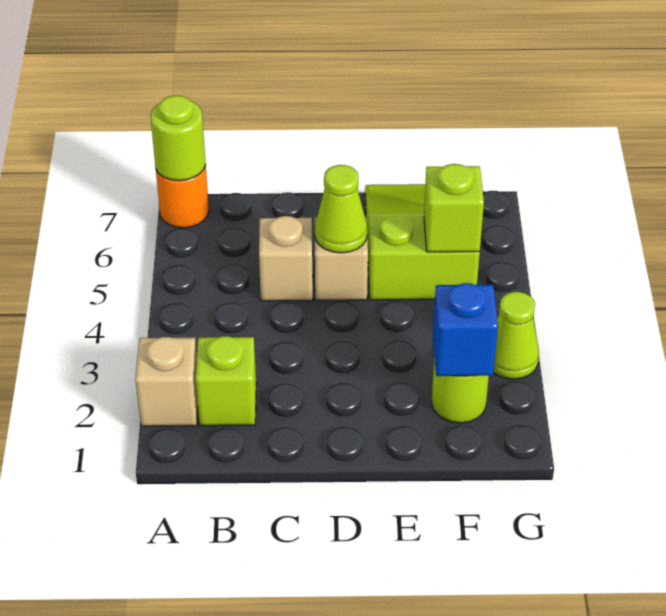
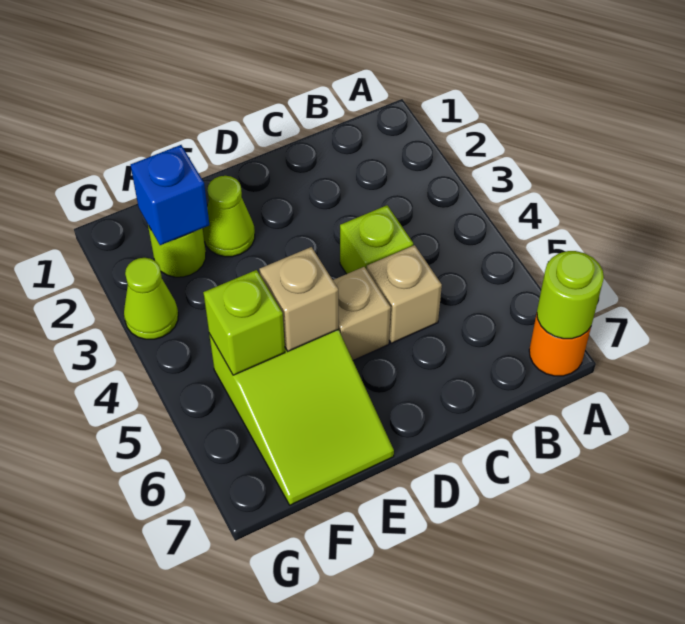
tan 1x1 brick [135,337,198,426] -> tan 1x1 brick moved to [259,247,338,351]
lime 1x1 brick [196,336,256,426] -> lime 1x1 brick moved to [340,205,413,274]
lime 1x1 cone [315,165,367,253] -> lime 1x1 cone moved to [203,176,255,257]

